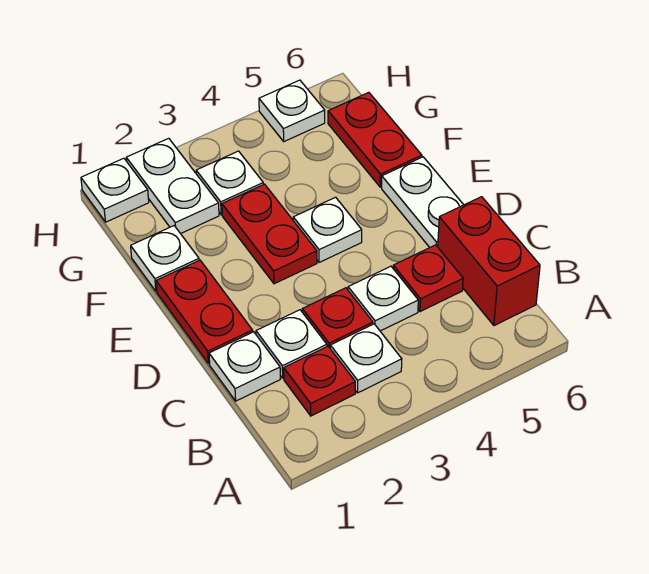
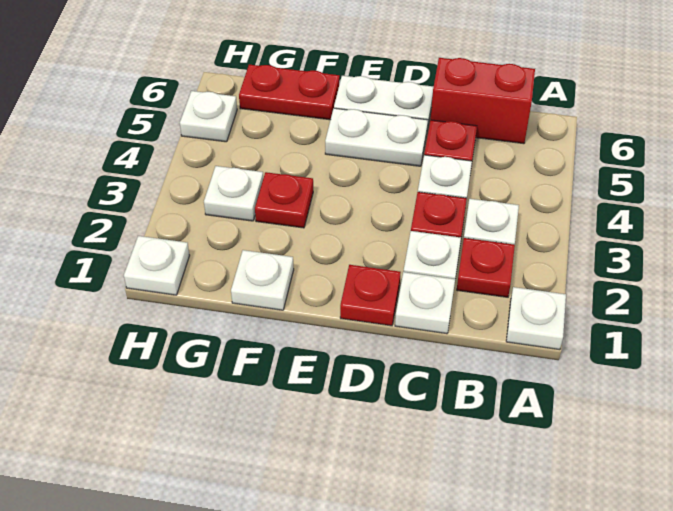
red 1x2 plate [156,260,253,364] -> red 1x1 plate [340,265,401,326]
red 1x2 plate [222,184,317,284] -> red 1x1 plate [255,172,313,228]
white 1x1 plate [293,197,362,262] -> white 1x1 plate moved to [506,287,566,350]
white 1x2 plate [126,138,219,234] -> white 1x2 plate moved to [325,108,428,166]

